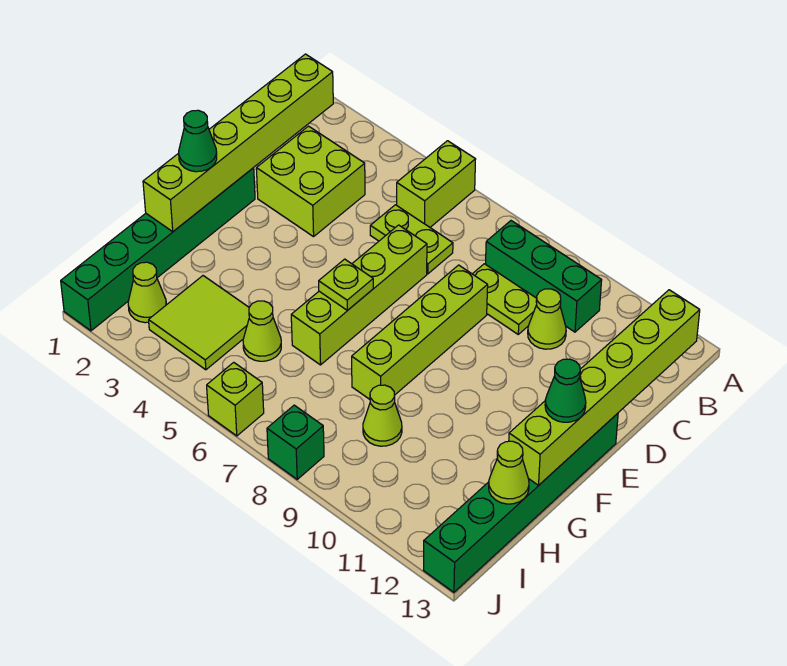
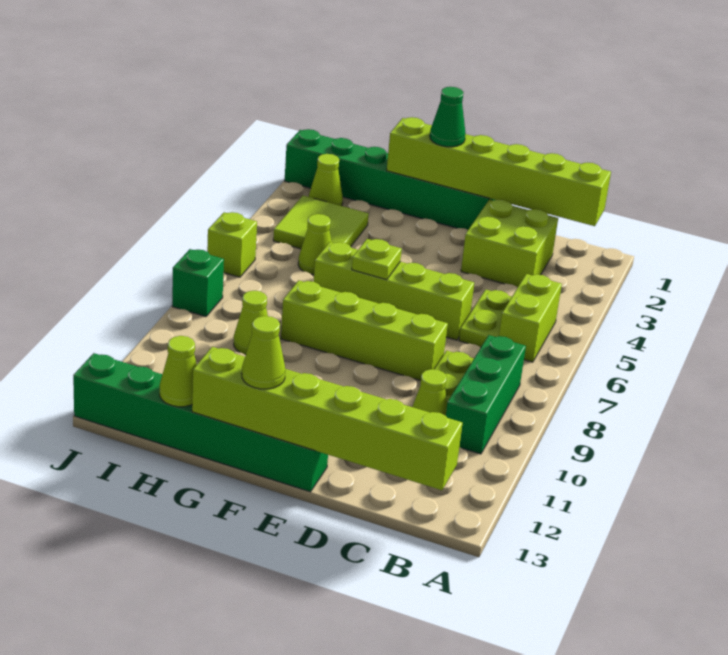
lime 1x2 brick [397,141,476,227] -> lime 1x2 brick turned to [499,274,562,362]
green 1x1 cone [545,359,586,422] -> lime 1x1 cone [242,316,285,389]

